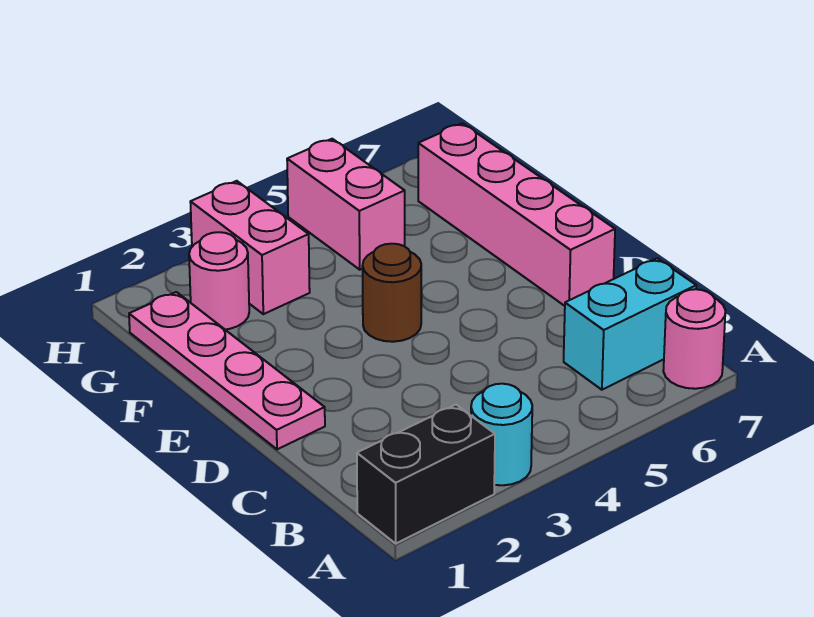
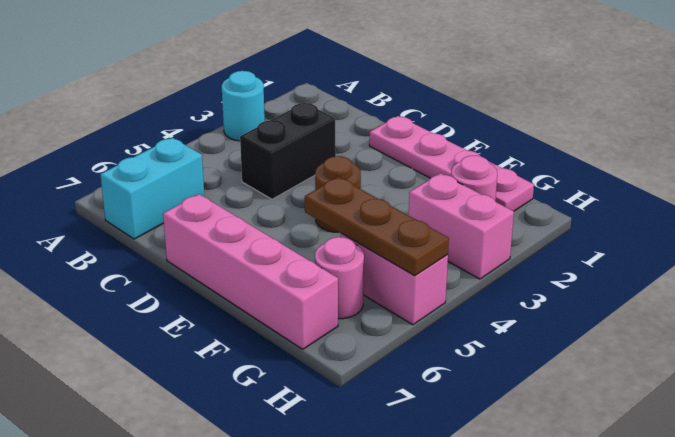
black 1x2 brick [357,405,495,543] -> black 1x2 brick moved to [240,103,336,199]
pink 1x1 round brick [663,289,725,389] -> pink 1x1 round brick moved to [315,237,364,319]
none -> brown 1x3 plate [305,177,449,276]

